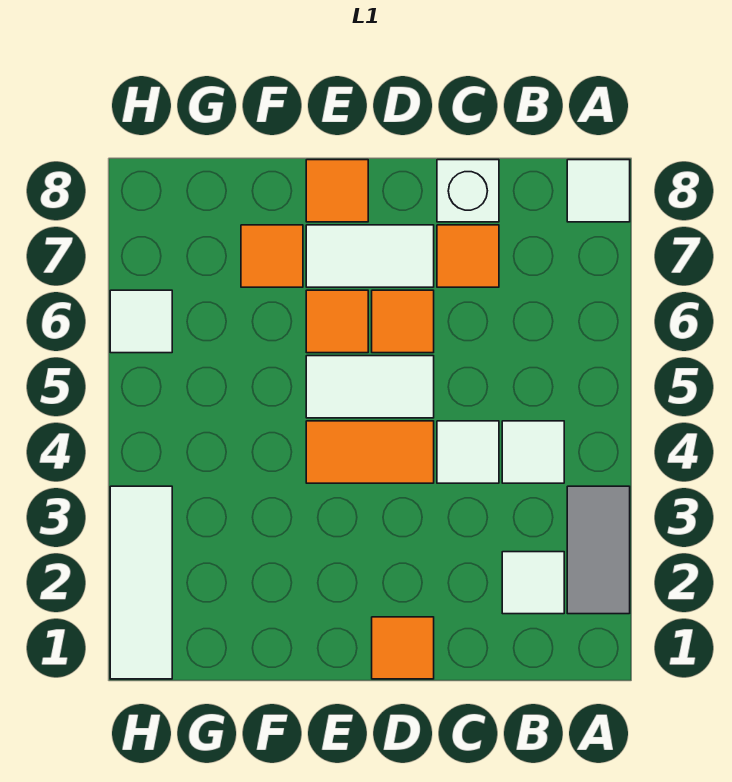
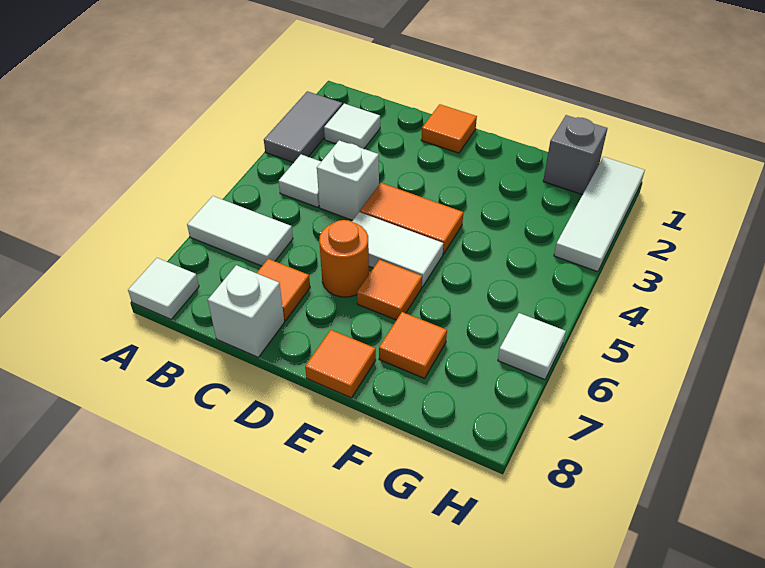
white 1x1 tile [437,421,499,483] -> white 1x1 brick [317,140,379,220]
orange 1x1 tile [372,290,434,353] -> orange 1x1 round brick [319,220,369,297]
white 1x2 tile [306,225,434,287] -> white 1x2 tile moved to [187,196,293,266]
none -> grey 1x1 brick [543,115,607,195]

